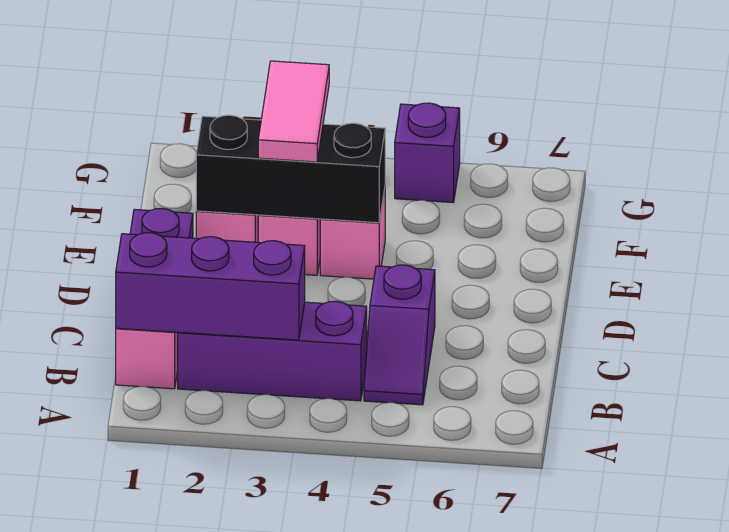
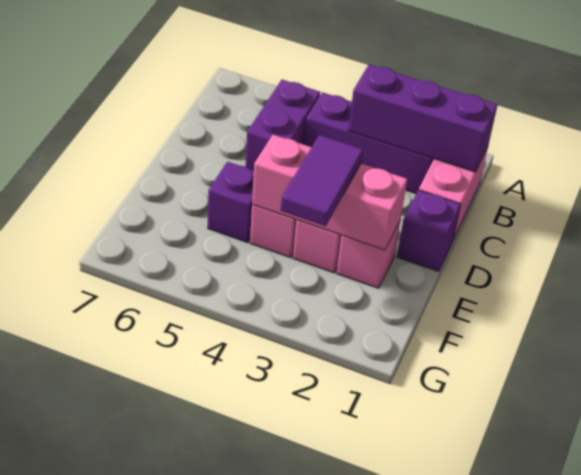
purple 1x2 slope [364,265,435,405] -> purple 1x2 brick [245,80,320,170]
black 1x3 brick [196,115,385,223] -> pink 1x3 brick [252,135,407,250]
pink 1x2 tile [258,61,329,162] -> purple 1x2 tile [281,135,363,226]
purple 1x1 brick [395,103,460,202] -> purple 1x1 brick moved to [208,162,254,243]

